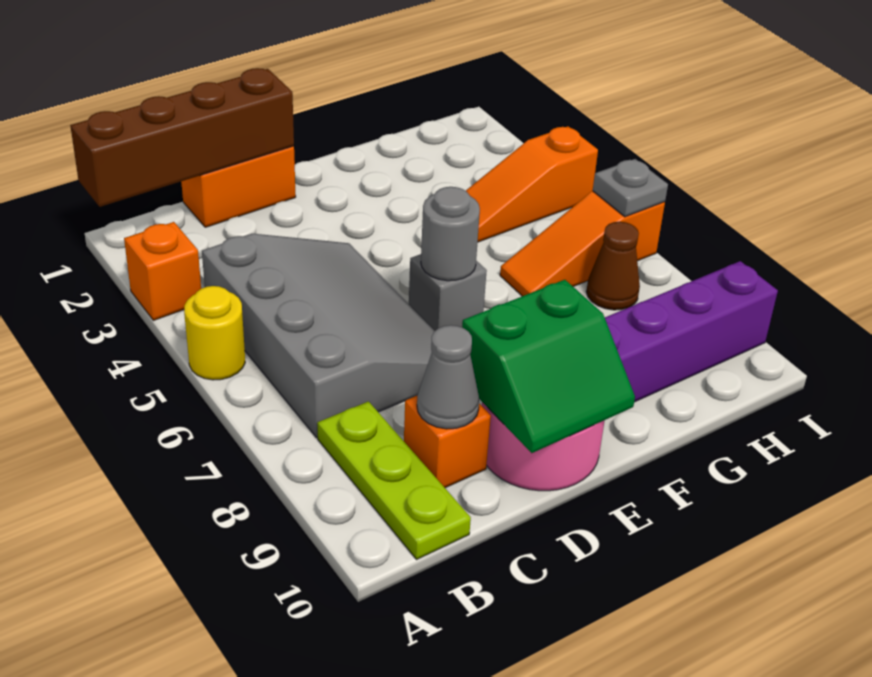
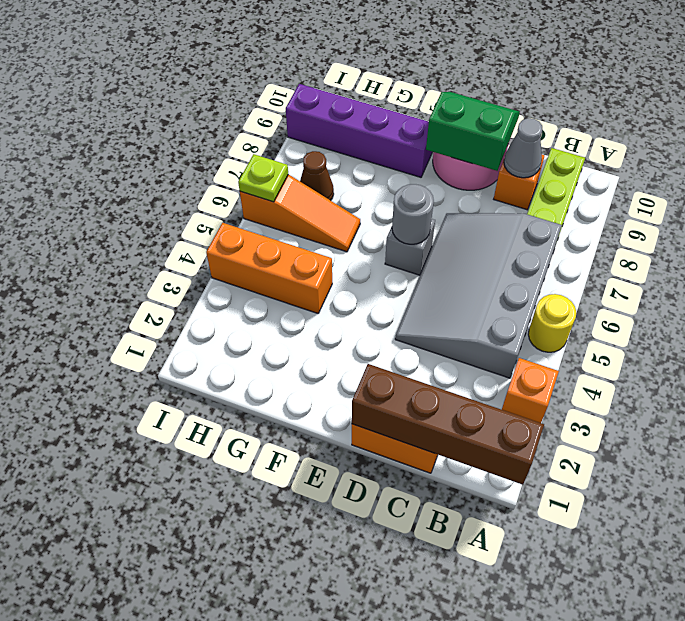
orange 1x3 slope [466,126,598,242] -> orange 1x3 brick [206,223,332,313]
grey 1x1 plate [593,159,668,217] -> lime 1x1 plate [238,154,288,202]

